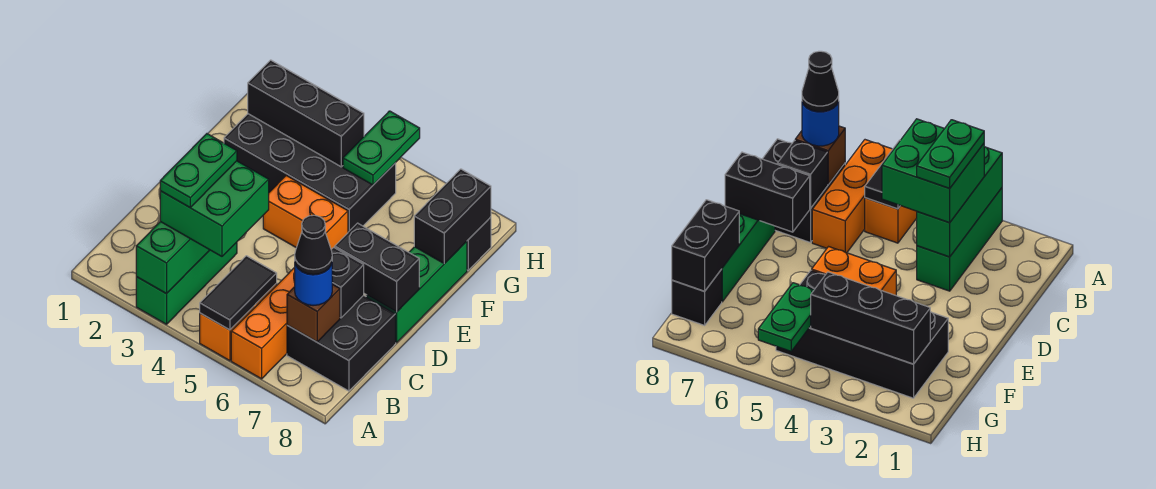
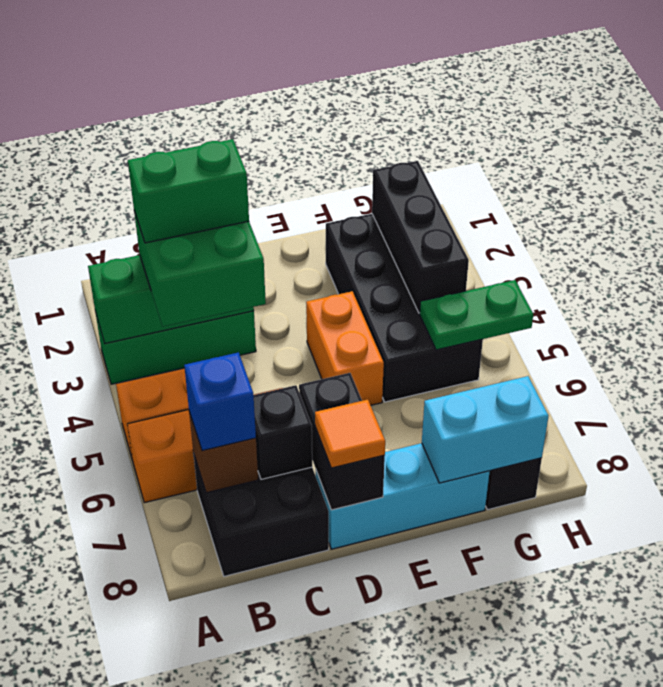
black 1x2 tile [200,256,277,330] -> none
green 1x2 plate [160,134,237,207] -> green 1x2 brick [128,139,249,243]
blue 1x1 round brick [295,264,332,306] -> blue 1x1 brick [184,352,256,451]
black 1x1 cone [295,215,332,275] -> none
green 1x3 brick [366,241,467,343] -> cyan 1x3 brick [316,443,490,549]
none -> orange 1x1 tile [315,400,385,468]
black 1x2 brick [414,169,491,264] -> cyan 1x2 brick [422,376,548,483]

